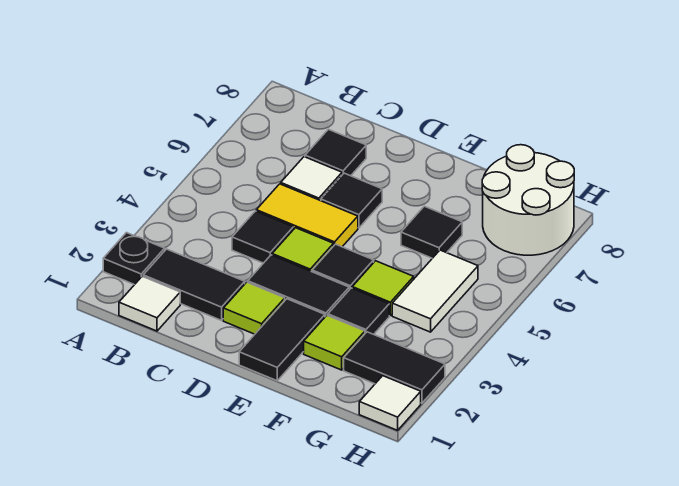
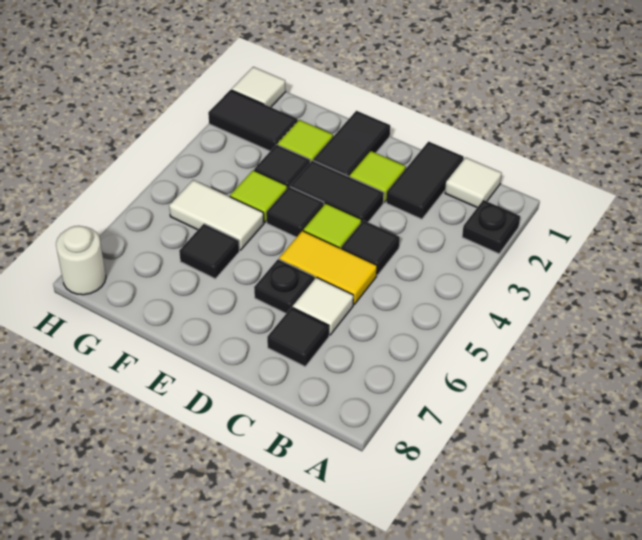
black 1x2 tile [143,249,245,320] -> black 1x2 tile turned to [386,142,464,219]
black 1x1 tile [321,173,382,228] -> black 1x1 plate [254,259,314,313]
white 1x2 tile [392,250,478,332] -> white 1x2 tile turned to [169,180,264,250]
white 2x2 round brick [482,145,574,255] -> white 1x1 round brick [56,226,106,295]

